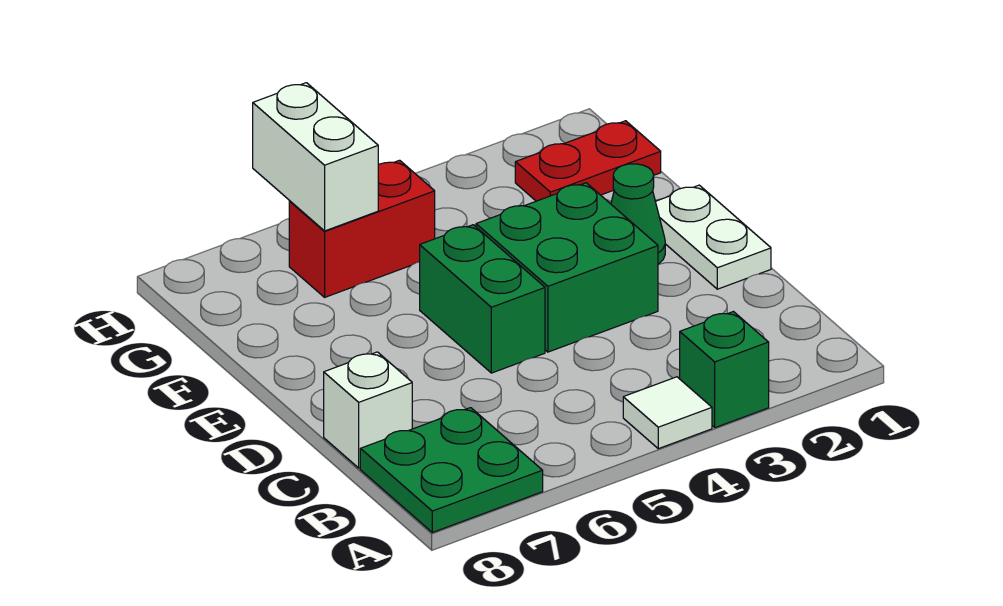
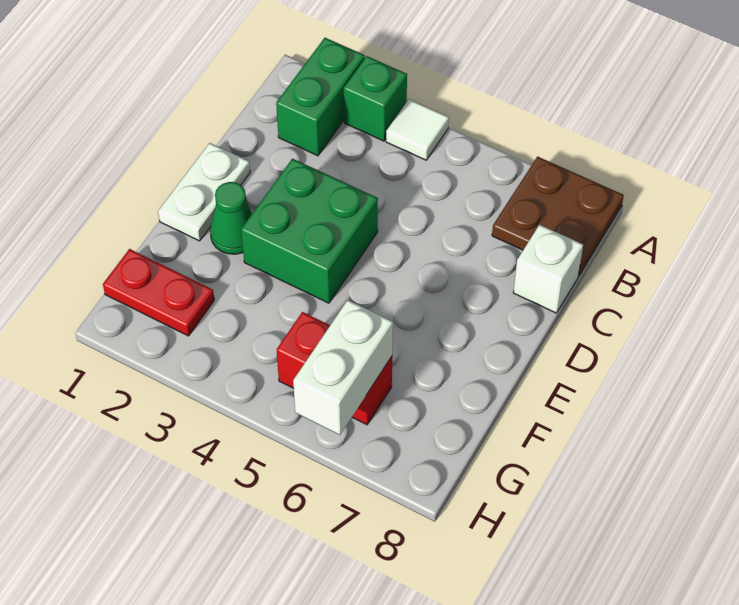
green 2x2 plate [360,408,543,532] -> brown 2x2 plate [492,157,624,276]
green 1x2 brick [420,225,545,373] -> green 1x2 brick moved to [276,38,365,156]

